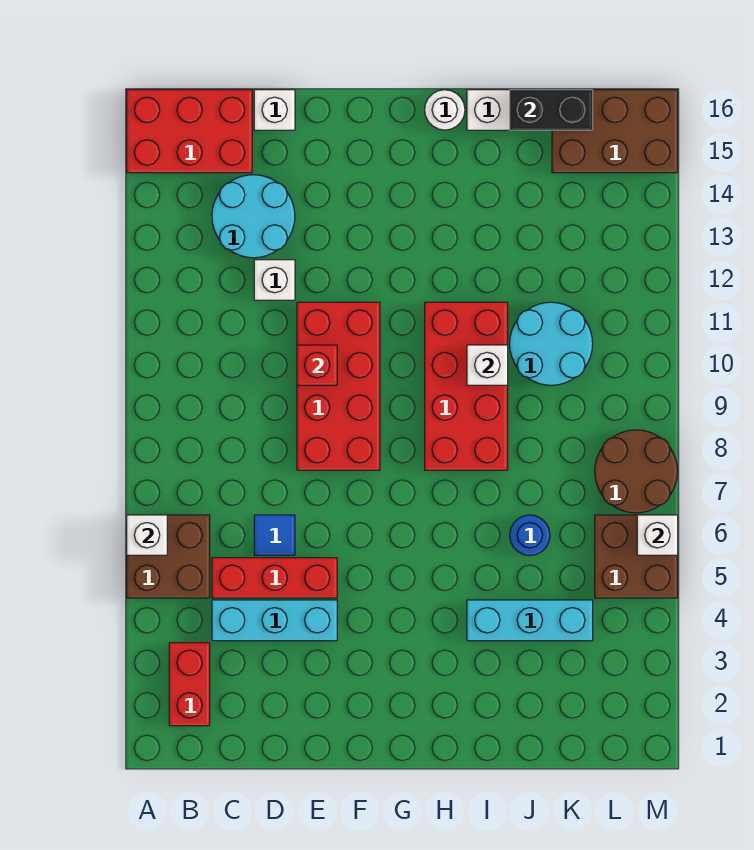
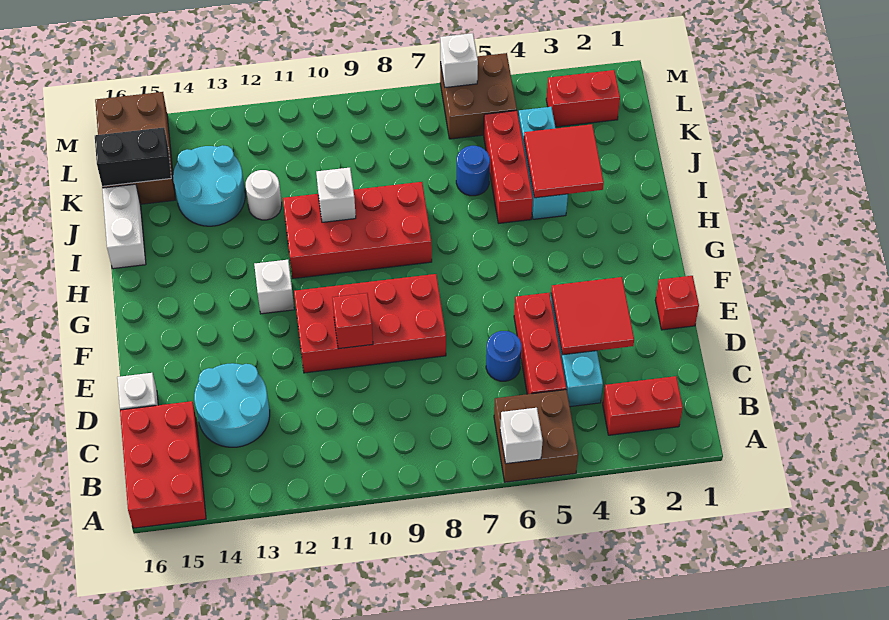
none -> red 2x2 tile [551,277,634,355]
blue 1x1 tile [254,515,295,555] -> blue 1x1 round brick [486,331,521,381]
white 1x1 brick [254,260,295,300] -> white 1x1 brick moved to [254,260,294,314]
none -> red 1x1 brick [655,276,699,330]
white 1x1 round brick [425,90,465,130] -> white 1x1 round brick moved to [246,170,282,220]
none -> red 2x2 tile [524,124,604,198]
none -> red 1x3 brick [484,111,533,223]
cyan 2x2 round brick [510,302,593,385] -> cyan 2x2 round brick moved to [173,145,245,226]
black 1x2 brick [510,90,593,130] -> black 1x2 brick turned to [95,128,171,187]
none -> red 1x2 brick [546,70,620,127]
brown 2x2 round brick [595,430,678,513] -> none

